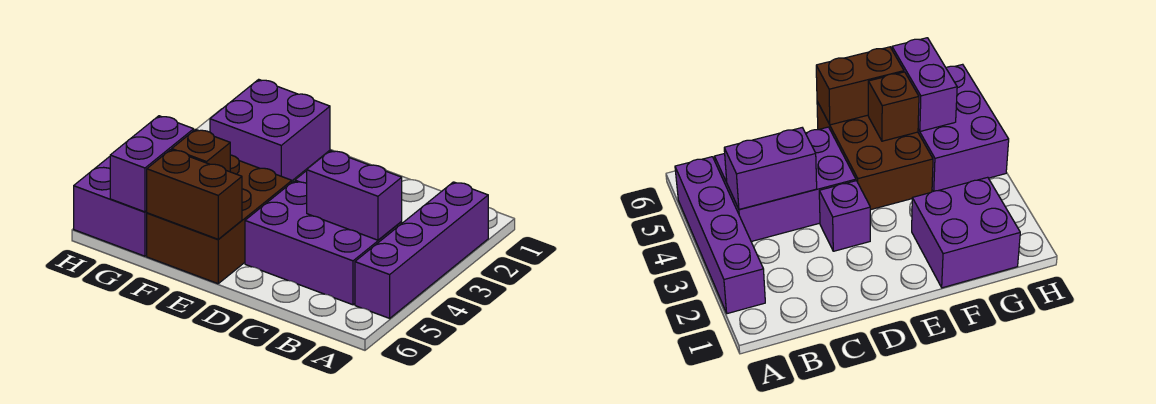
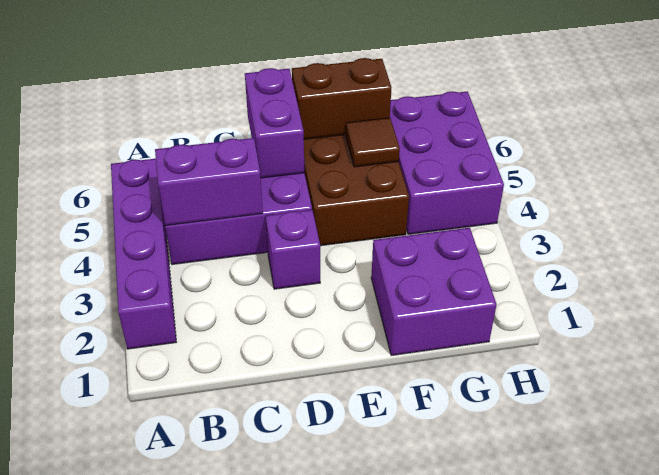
brown 1x1 brick [172,130,230,172] -> brown 1x1 tile [346,118,400,167]
purple 1x2 brick [110,116,194,212] -> purple 1x2 brick moved to [245,68,305,178]

